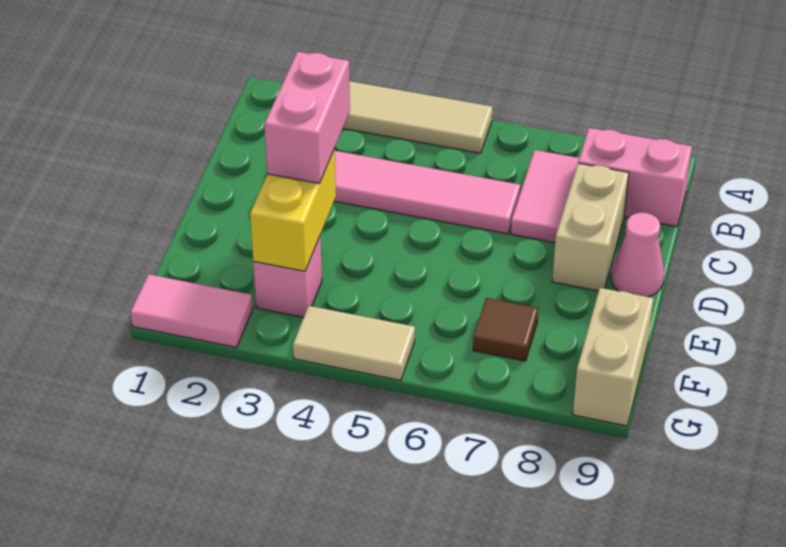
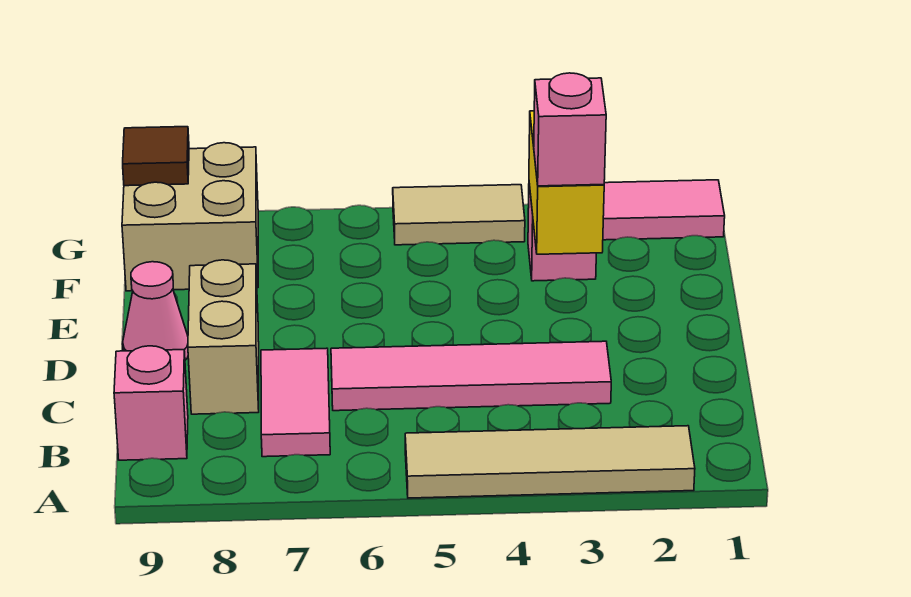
pink 1x2 brick [578,128,692,226] -> pink 1x1 brick [114,346,188,460]
pink 1x2 brick [264,52,350,184] -> pink 1x1 brick [534,73,606,186]
brown 1x1 tile [473,298,538,361] -> brown 1x1 tile moved to [123,127,189,186]
tan 1x2 brick [573,288,654,426] -> tan 2x2 brick [122,143,258,291]

